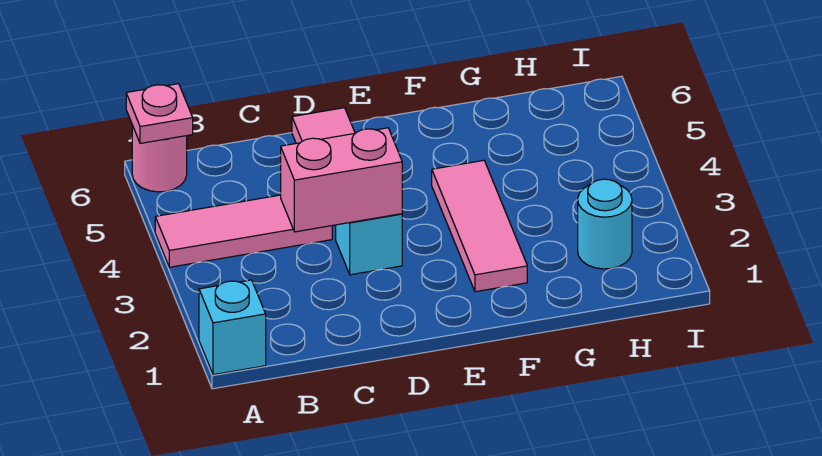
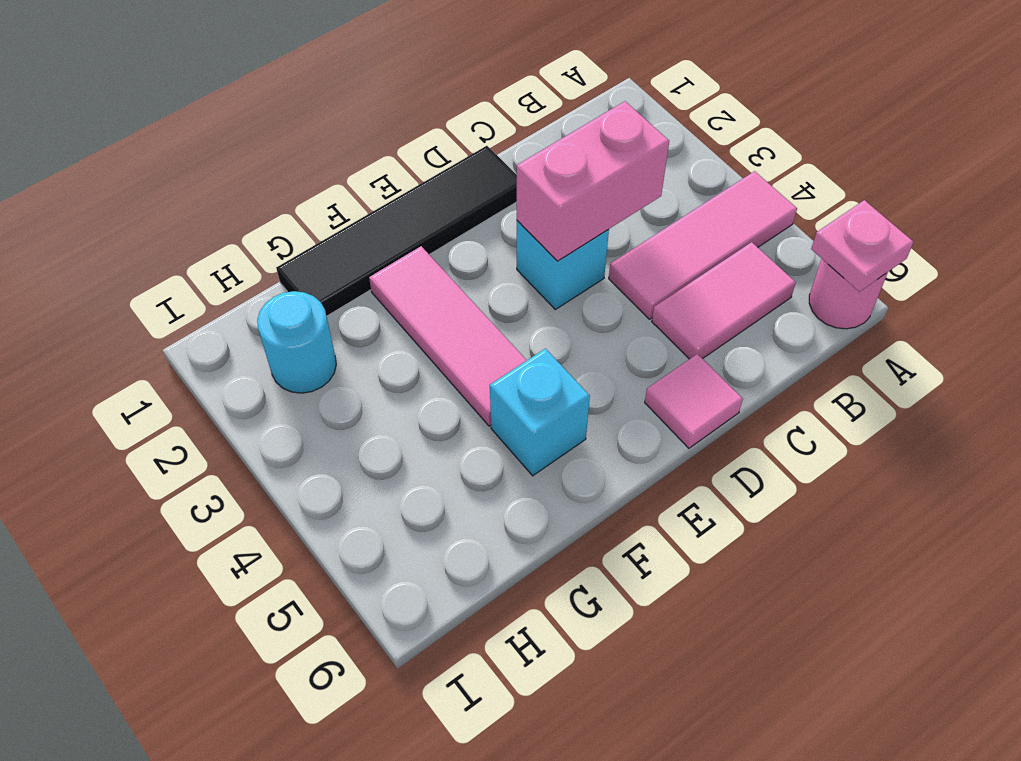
cyan 1x1 brick [199,280,266,375] -> cyan 1x1 brick moved to [490,349,590,476]
none -> pink 1x2 tile [652,242,796,359]
none -> black 1x4 tile [276,146,517,316]

